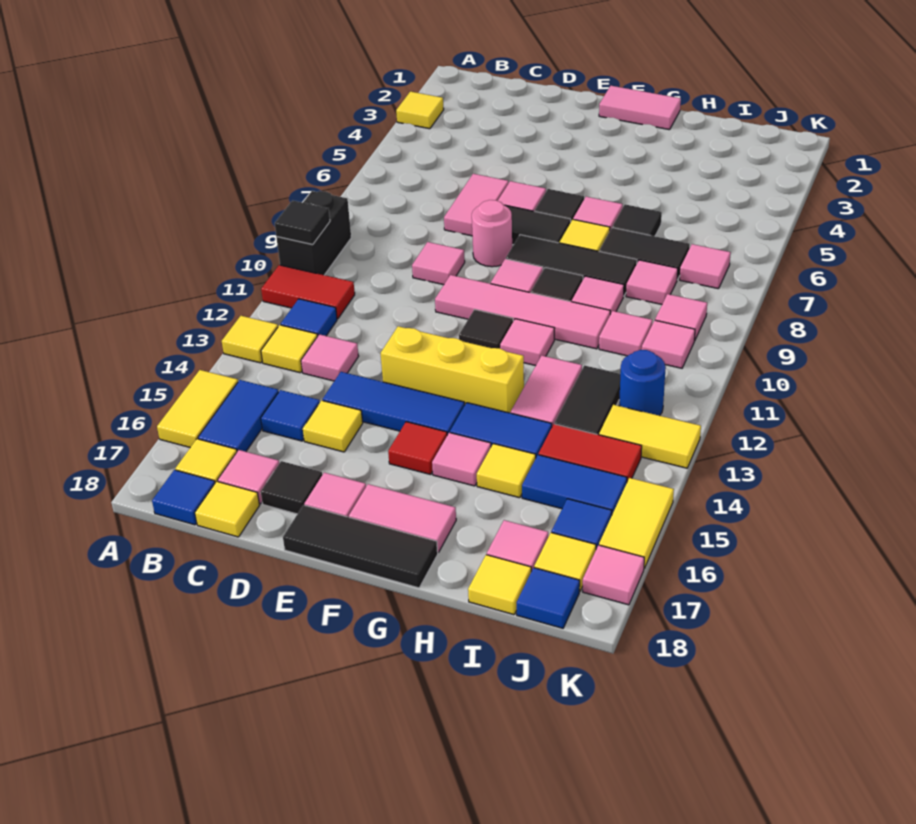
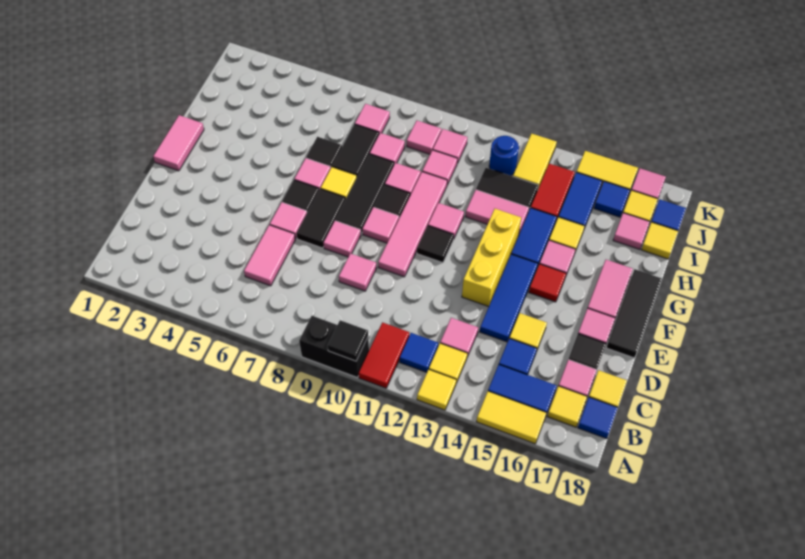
yellow 1x1 tile [396,92,444,129] -> none
pink 1x2 tile [444,174,508,236] -> pink 1x2 tile turned to [244,225,295,286]
pink 1x1 round brick [472,200,512,267] -> pink 1x1 tile [323,221,361,257]

